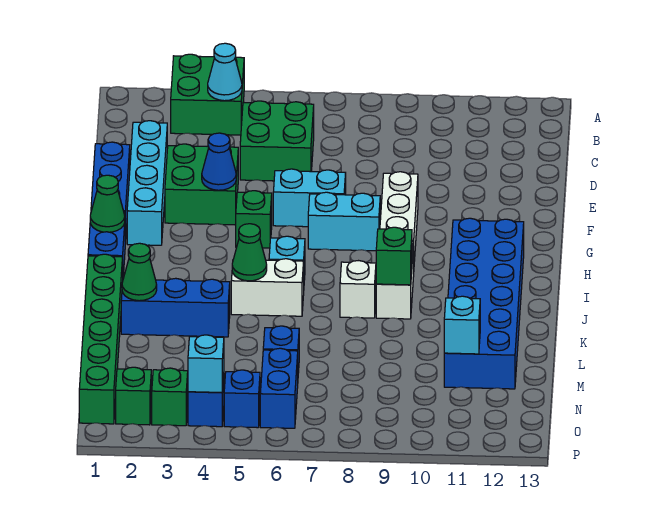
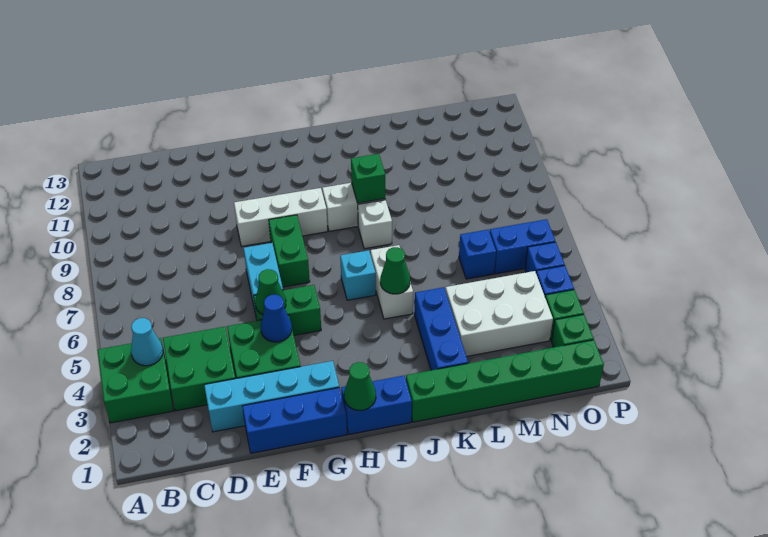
green 2x2 brick [240,101,314,181] -> green 2x2 brick moved to [163,327,235,411]
green 1x1 brick [236,191,272,248] -> green 1x2 brick [254,285,321,335]
cyan 1x2 brick [308,192,380,251] -> green 1x2 brick [269,215,310,287]
blue 2x6 brick [444,218,524,389] -> none
green 1x1 cone [122,243,157,301] -> green 1x1 cone moved to [256,269,286,315]
none -> white 2x3 brick [446,271,553,356]
cyan 1x1 brick [444,296,480,354] -> none
cyan 1x1 brick [188,335,224,392] -> none

